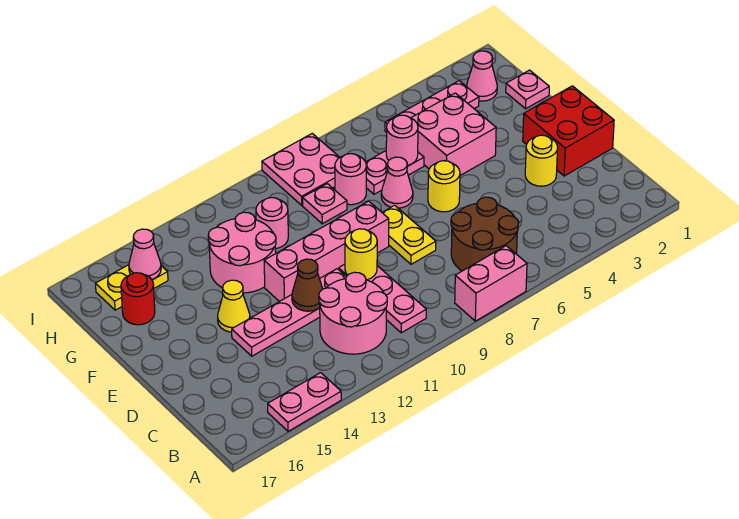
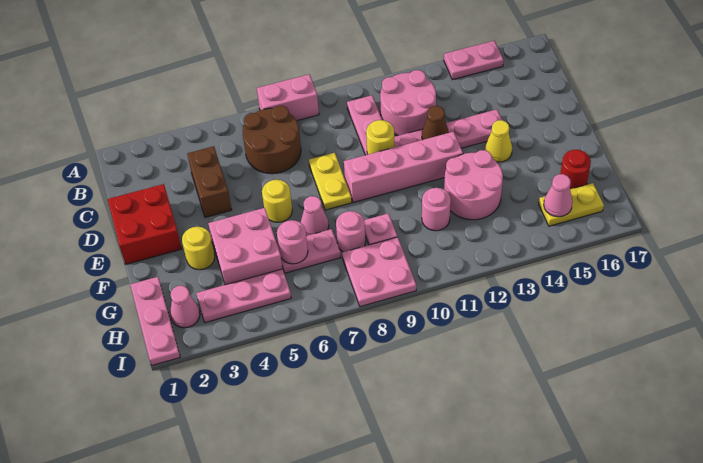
none -> brown 1x2 brick [187,146,232,217]
yellow 1x1 round brick [525,135,558,186] -> yellow 1x1 round brick moved to [182,227,215,270]
pink 1x1 plate [506,70,549,109] -> pink 1x3 plate [130,277,180,365]

